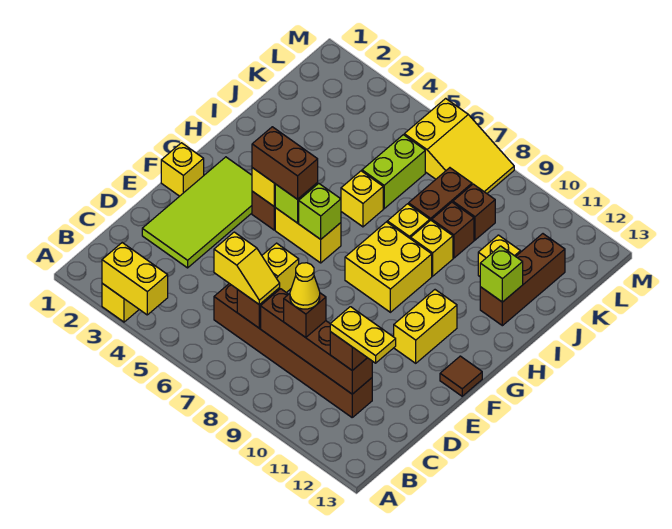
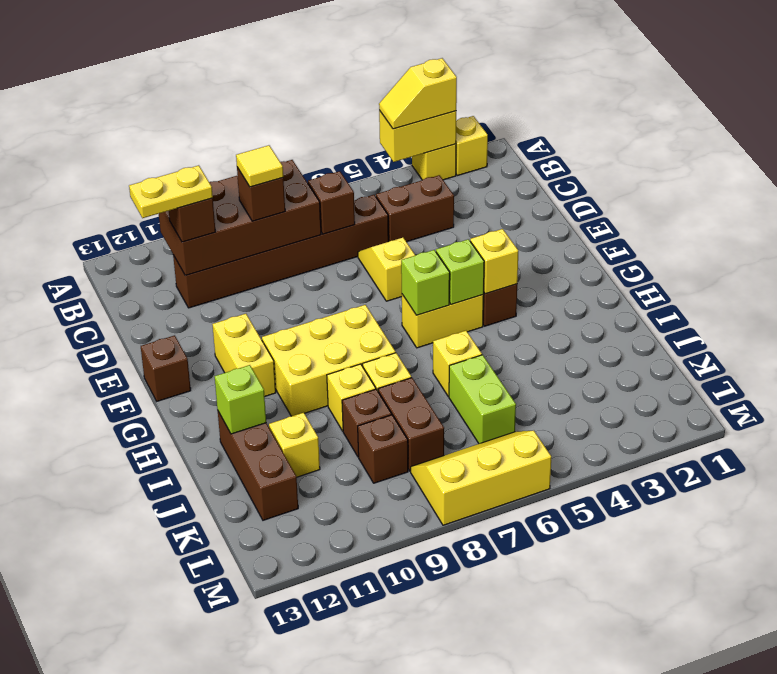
yellow 1x2 slope [214,232,280,305] -> yellow 1x2 slope moved to [379,58,457,129]
brown 1x4 brick [261,289,372,394] -> brown 2x4 brick [159,160,321,276]
yellow 1x1 cone [290,263,320,309] -> yellow 1x1 tile [236,145,283,187]
lime 2x4 tile [142,157,252,268] -> none
yellow 1x1 brick [161,143,204,196] -> yellow 1x1 brick moved to [456,116,488,175]
brown 1x1 tile [440,356,482,396] -> brown 1x1 brick [141,335,191,401]
brown 1x2 brick [252,127,318,199] -> brown 1x2 brick moved to [376,175,454,242]
yellow 2x2 brick [345,222,432,312] -> yellow 2x3 brick [262,305,396,416]
yellow 2x3 slope [404,98,514,193] -> yellow 2x3 slope turned to [411,431,551,525]

